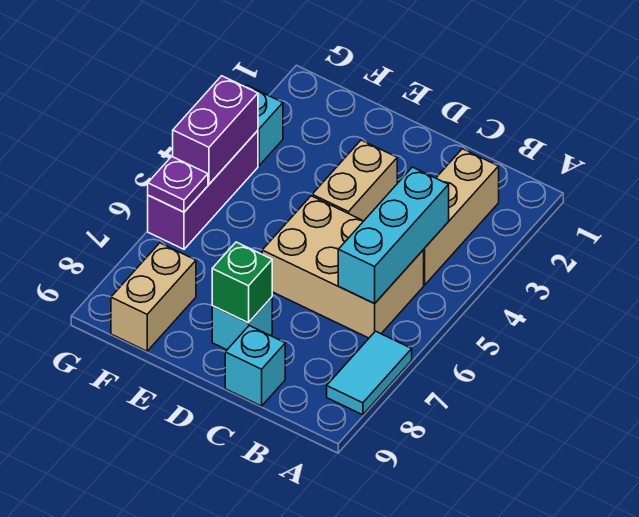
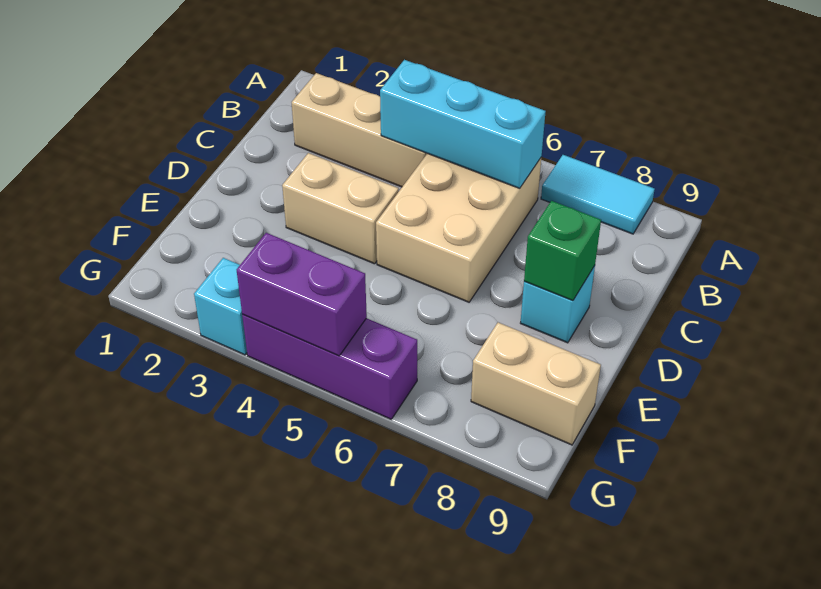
cyan 1x1 brick [225,326,285,406] -> none
purple 1x1 plate [148,156,208,212] -> none

